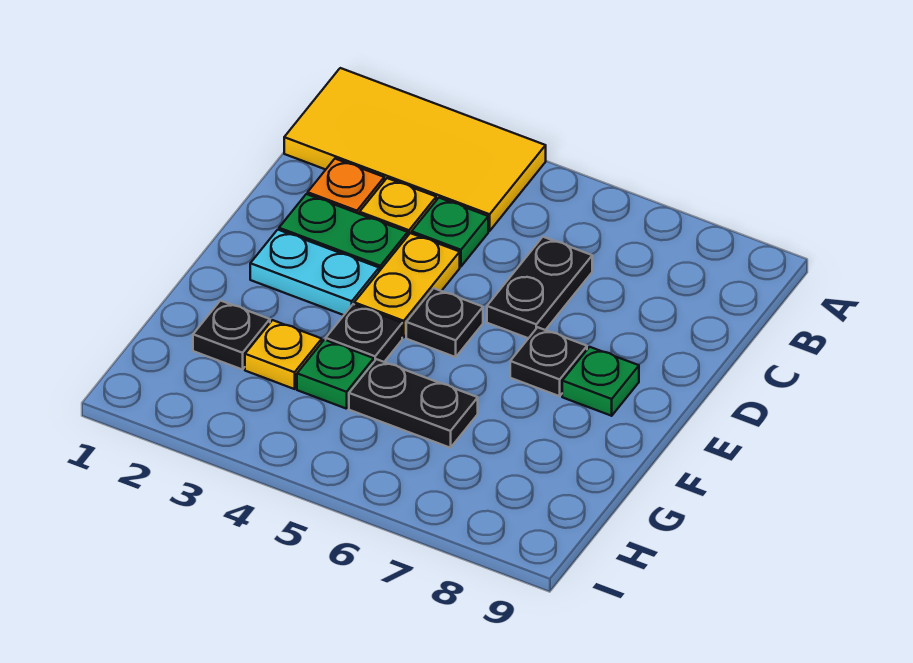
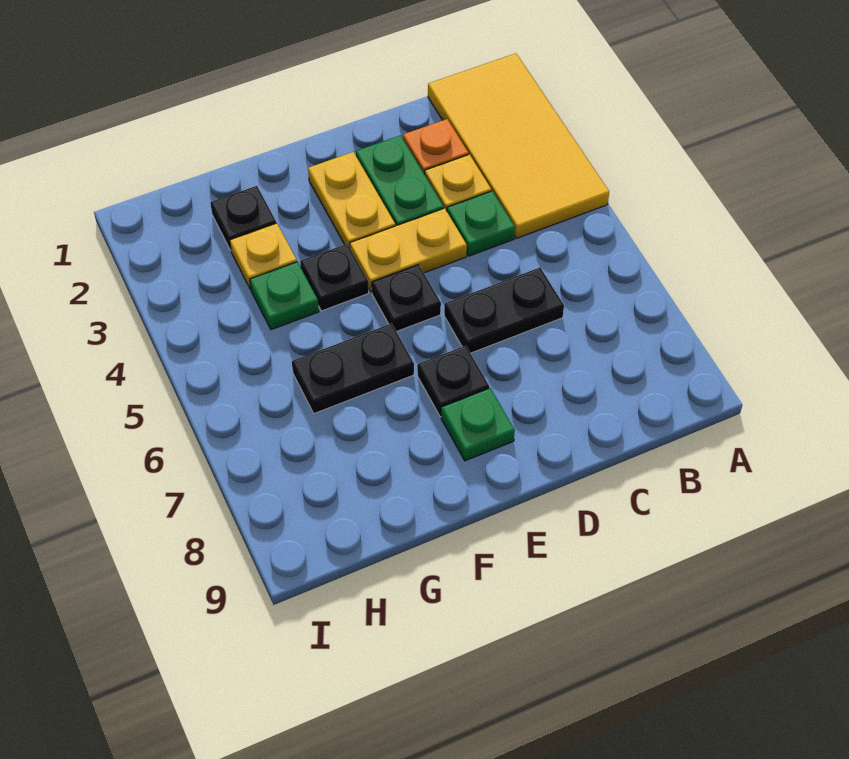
cyan 1x2 plate [250,230,379,315] -> yellow 1x2 plate [308,152,395,247]
black 1x2 plate [349,359,478,448] -> black 1x2 plate turned to [292,323,414,414]

